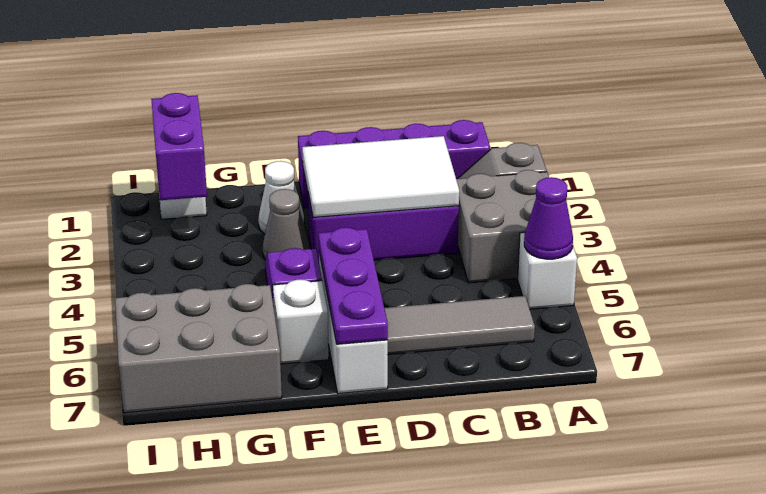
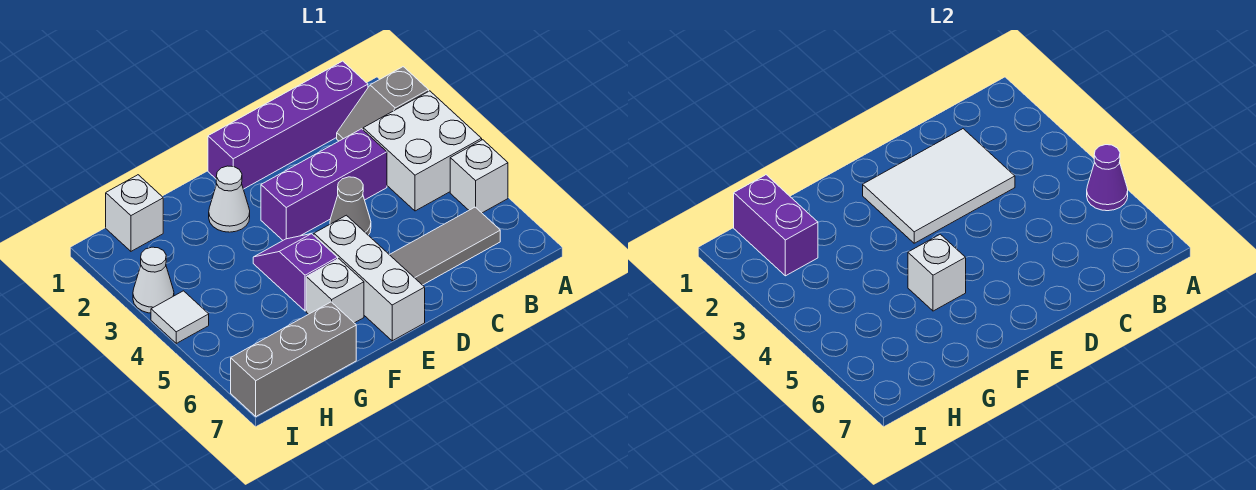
grey 2x2 brick [456,170,549,283] -> white 2x2 brick [363,91,482,211]
purple 1x3 plate [318,227,388,344] -> none
grey 1x1 cone [263,189,309,260] -> grey 1x1 cone moved to [330,177,371,235]
none -> white 1x1 brick [908,234,966,311]
grey 2x3 brick [115,284,282,413] -> grey 1x3 brick [231,302,356,416]
none -> white 1x1 cone [133,247,174,313]
none -> white 1x1 tile [151,291,209,343]

